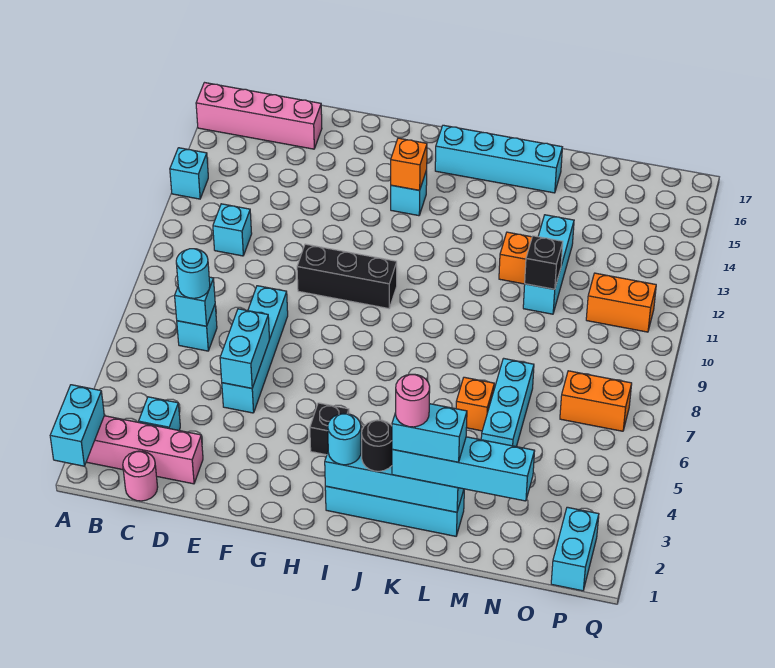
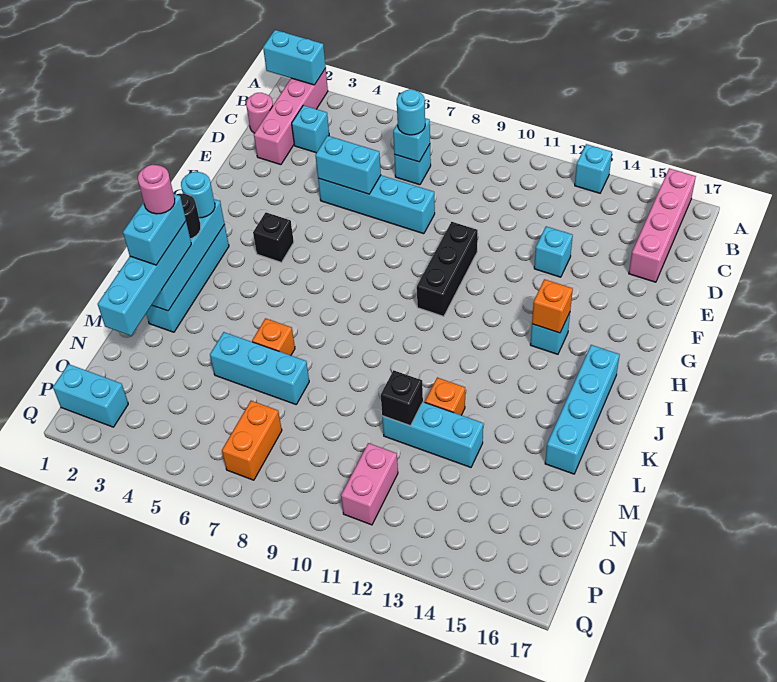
cyan 1x1 brick [213,204,252,256] -> cyan 1x1 brick moved to [534,226,573,277]
orange 1x2 brick [586,273,656,332] -> pink 1x2 brick [341,443,398,525]

